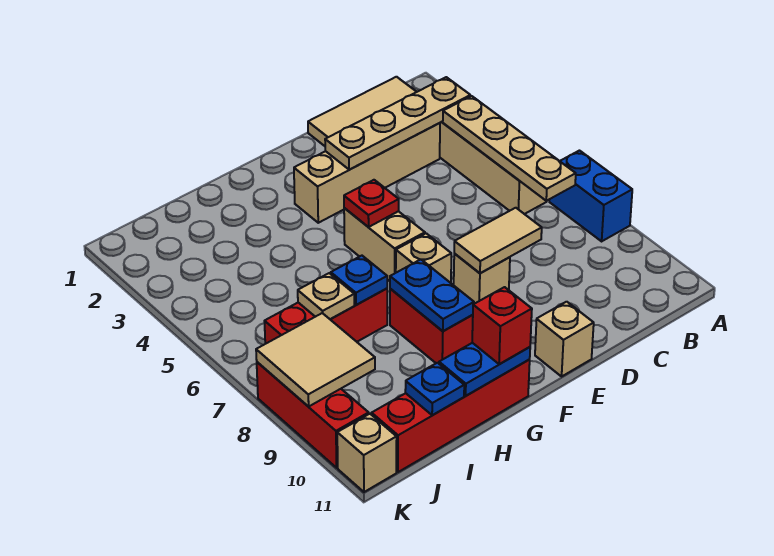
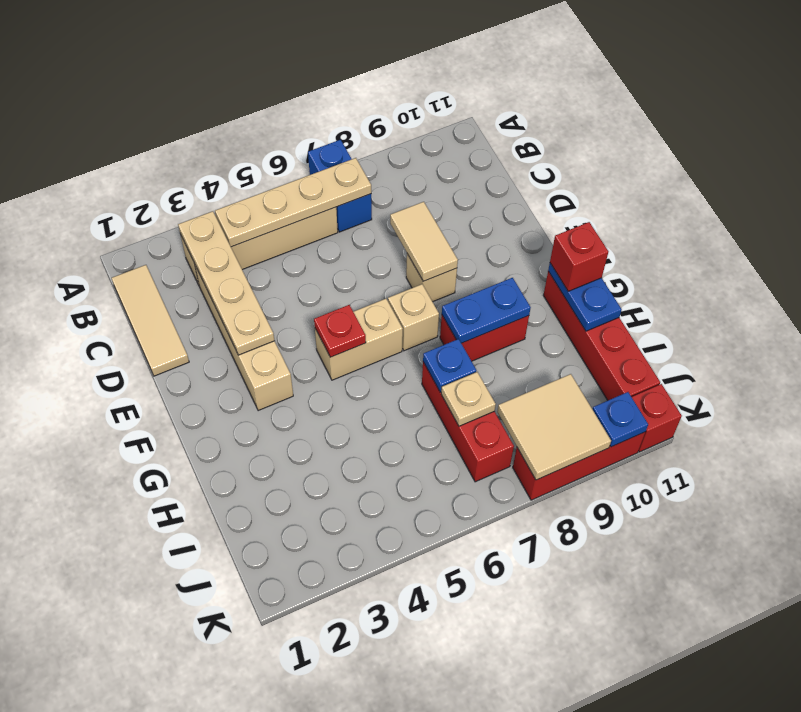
blue 1x2 brick [549,151,632,241] -> blue 1x2 brick turned to [308,140,372,232]
tan 1x1 brick [535,302,594,376] -> none
blue 1x1 plate [405,363,464,415] -> blue 1x1 plate moved to [593,392,648,447]
tan 1x1 brick [337,414,397,492] -> red 1x1 brick [632,384,682,452]

